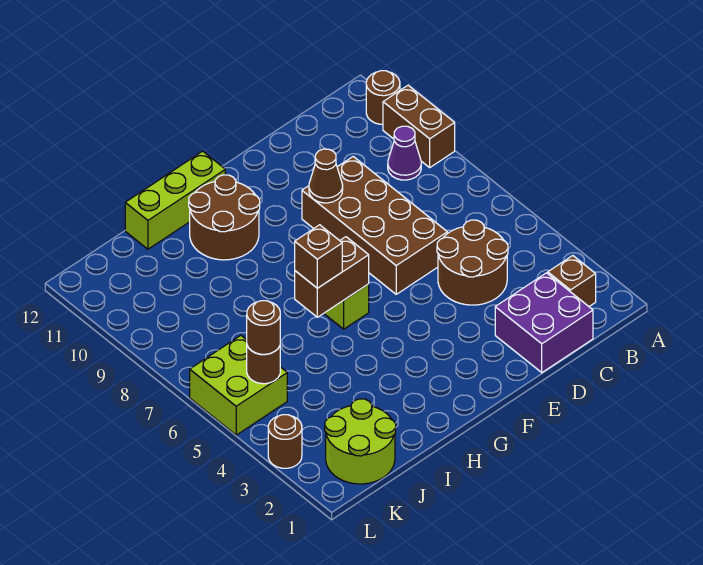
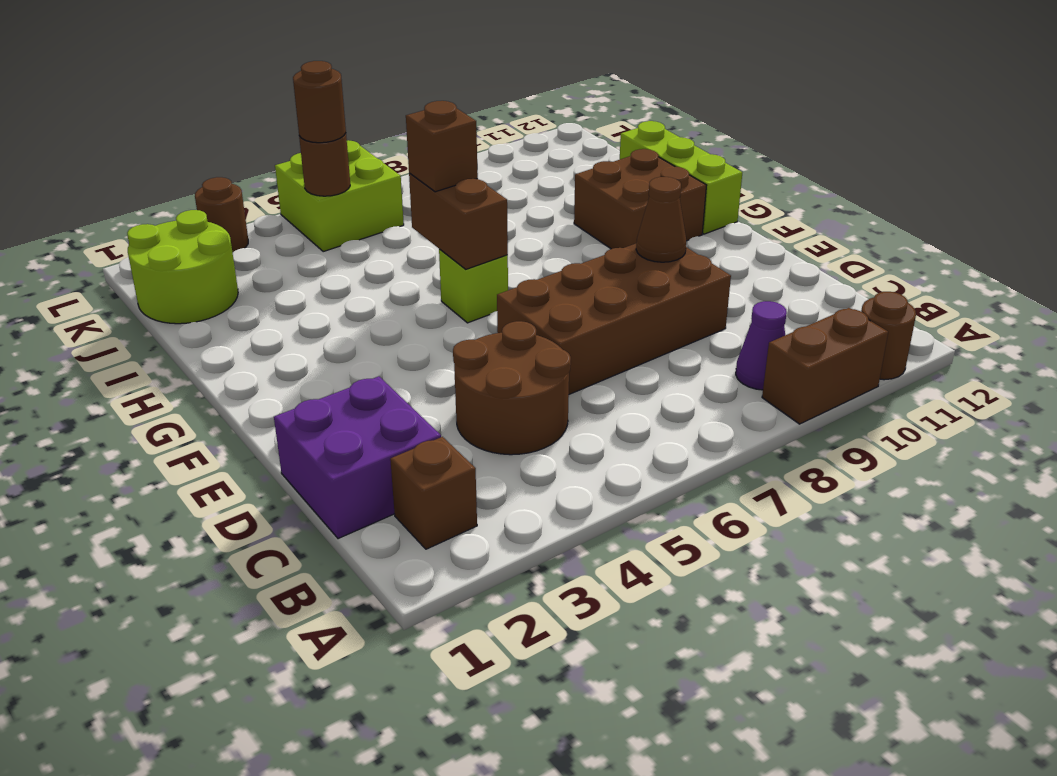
brown 2x2 round brick [189,175,260,260] -> brown 2x2 brick [574,149,707,249]

